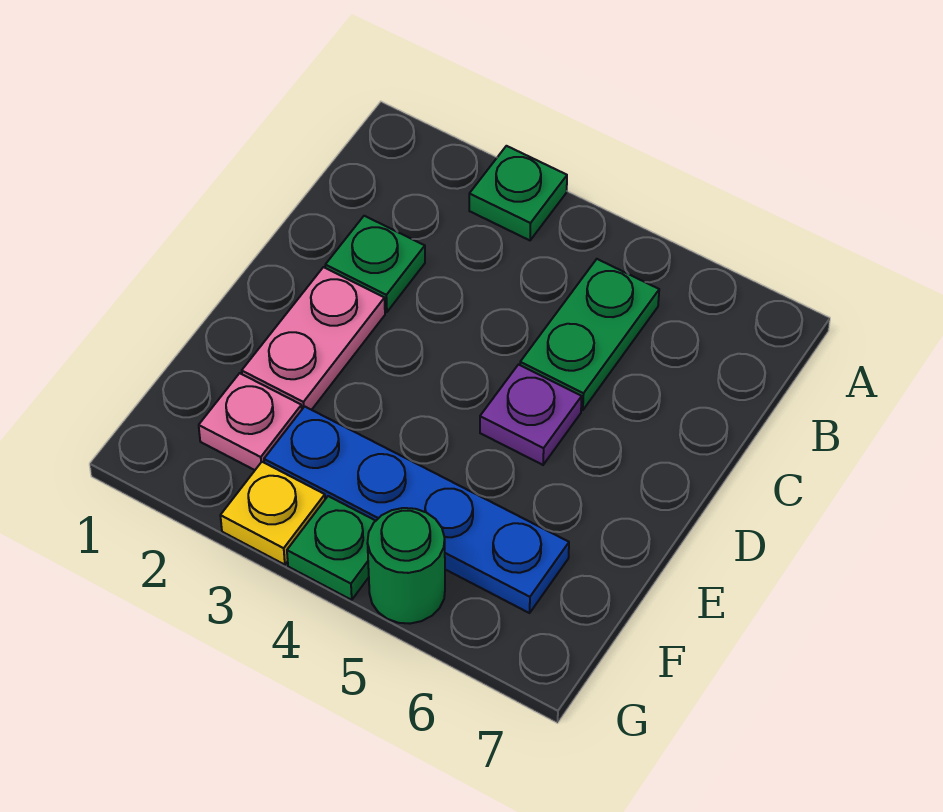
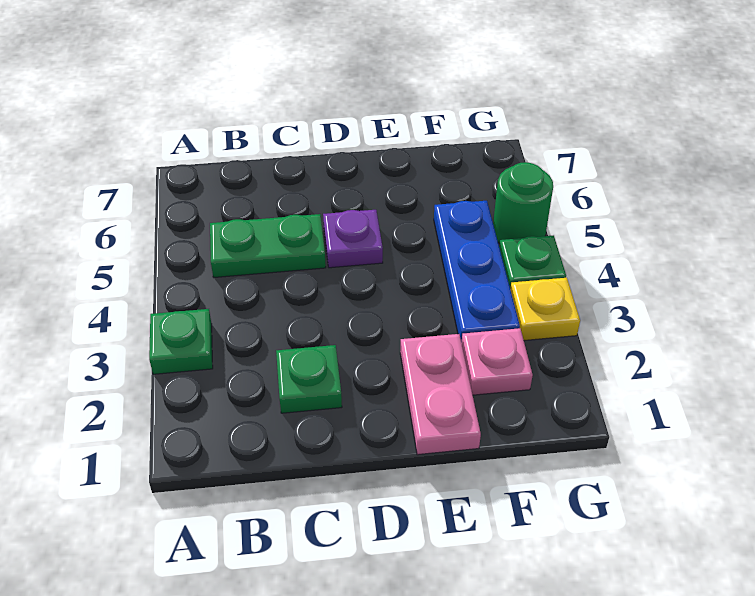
pink 1x2 plate [242,267,385,410] -> pink 1x2 plate turned to [400,334,481,455]
blue 1x4 plate [264,406,569,613] -> blue 1x3 plate [434,201,520,343]

